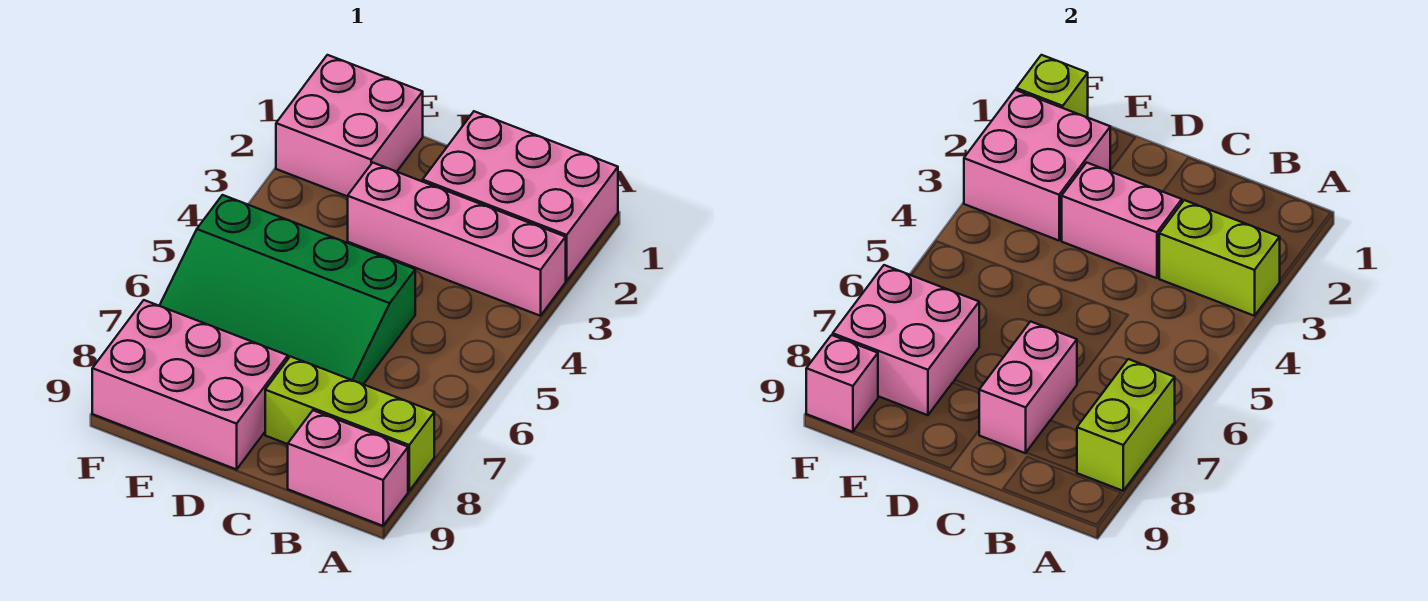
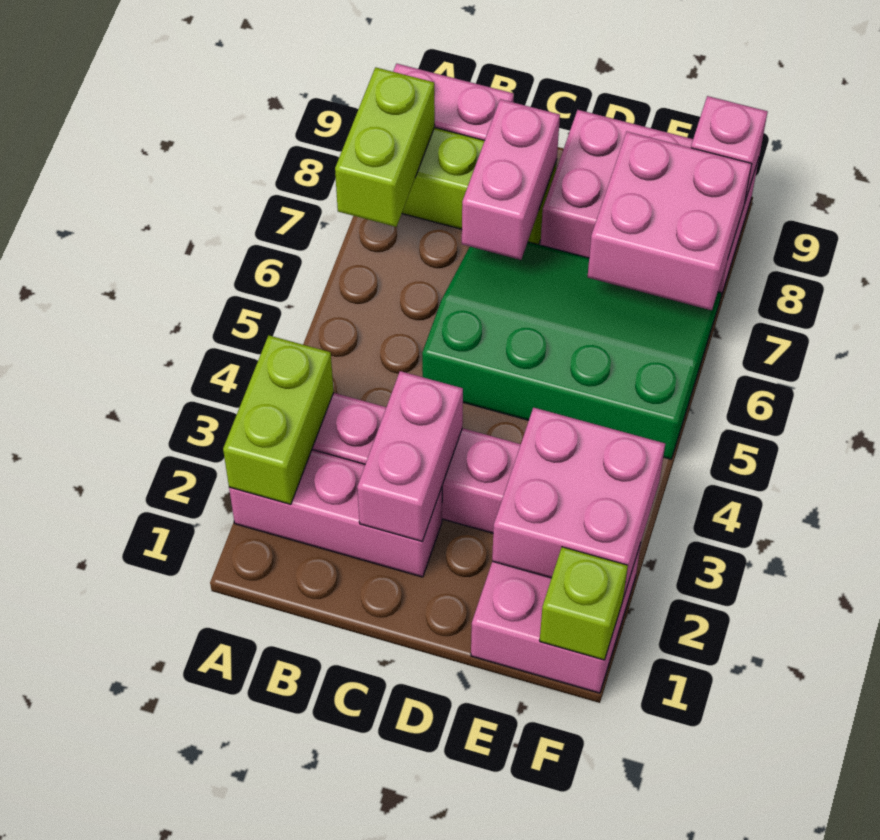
pink 2x3 brick [423,111,618,281] -> pink 1x3 brick [229,450,442,577]
lime 1x2 brick [1159,200,1280,316] -> lime 1x2 brick turned to [223,335,334,505]
pink 1x2 brick [1062,163,1182,278] -> pink 1x2 brick turned to [357,371,463,541]

